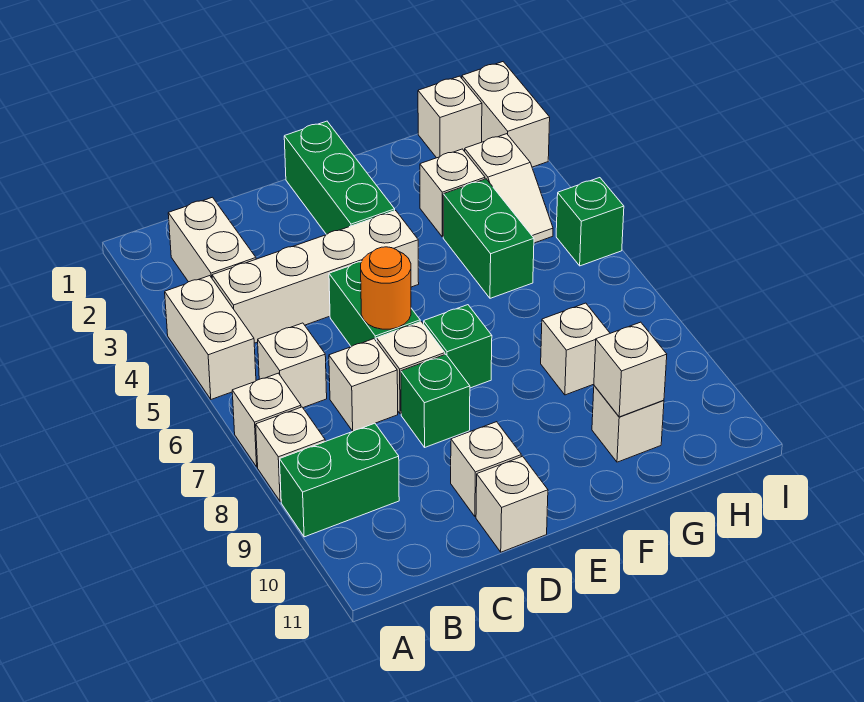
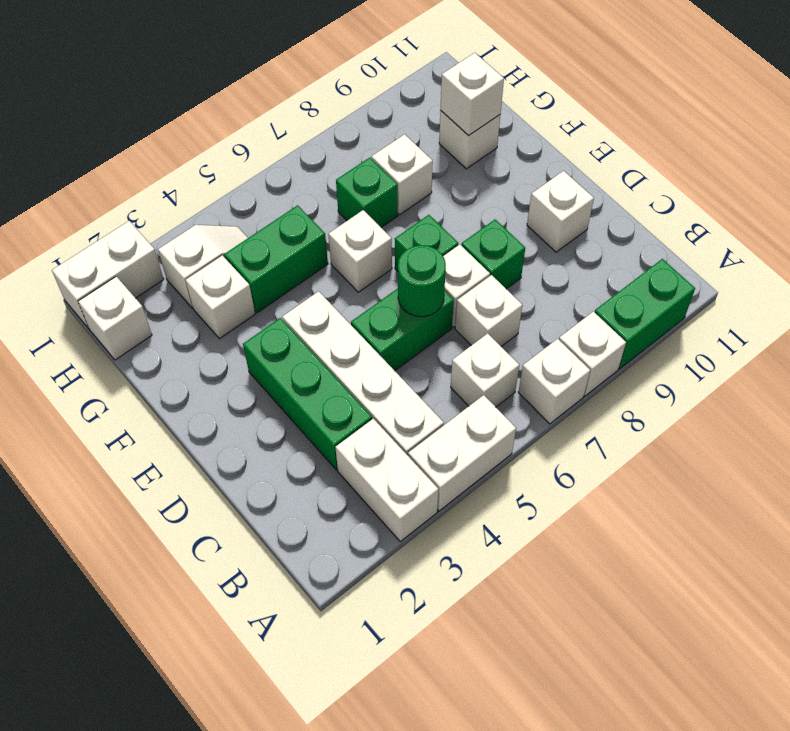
green 1x2 brick [280,423,399,537] -> green 1x2 brick turned to [595,259,695,369]
white 1x2 brick [168,197,256,282] -> white 1x2 brick turned to [335,419,438,541]
orange 1x1 round brick [361,247,411,329] -> green 1x1 round brick [398,245,446,317]
white 1x1 brick [476,456,548,552] -> white 1x1 brick moved to [328,210,392,292]
green 1x3 brick [284,121,395,235] -> green 1x3 brick turned to [243,318,372,470]
green 1x1 brick [556,178,624,266] -> green 1x1 brick moved to [336,158,398,227]

